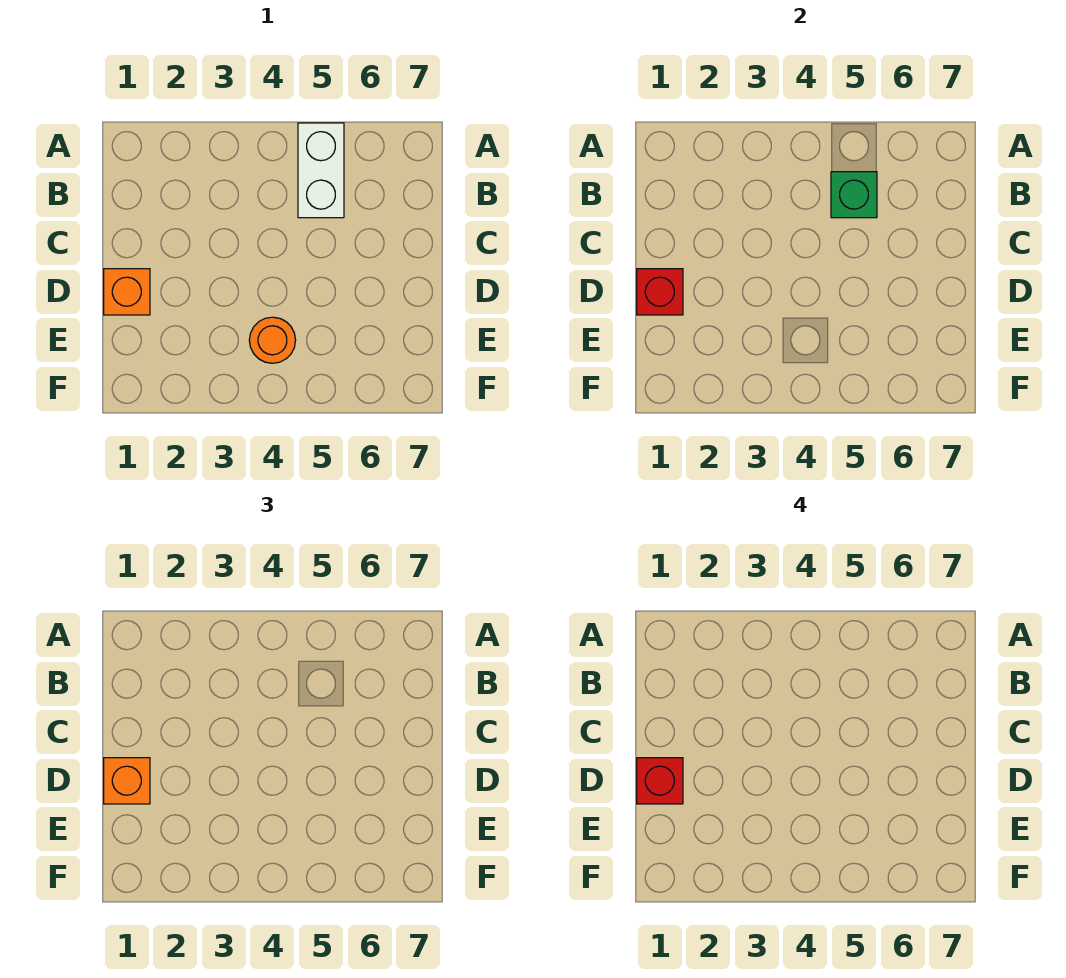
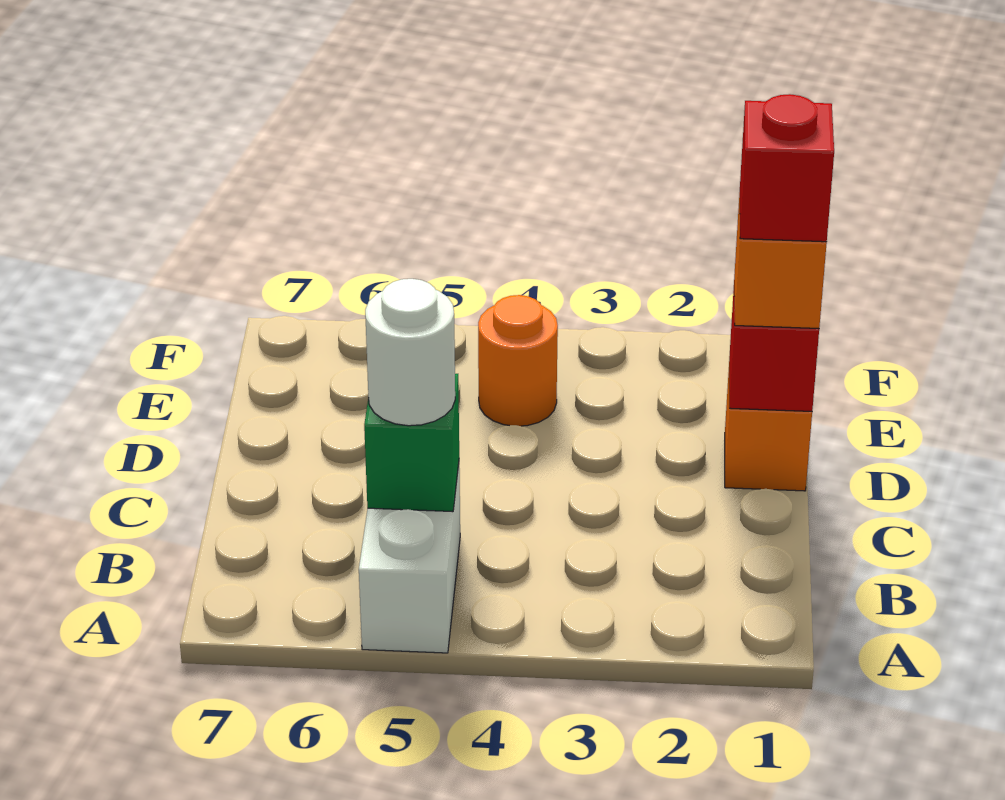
none -> white 1x1 round brick [365,279,455,426]

